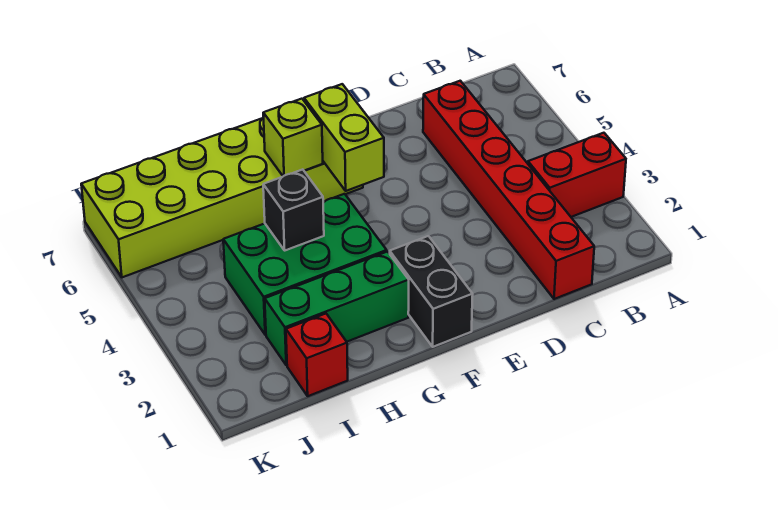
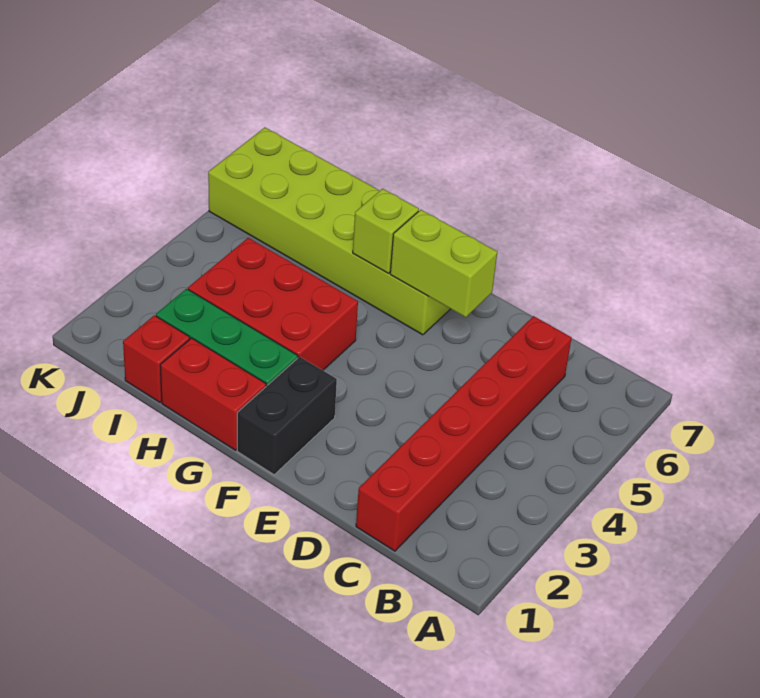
red 1x2 brick [528,133,626,217] -> red 1x2 brick moved to [160,338,266,450]
lime 1x2 brick [304,84,384,191] -> lime 1x2 brick turned to [390,210,497,317]
green 2x3 brick [223,194,387,335] -> red 2x3 brick [188,238,358,370]
black 1x1 brick [263,169,324,250] -> none

